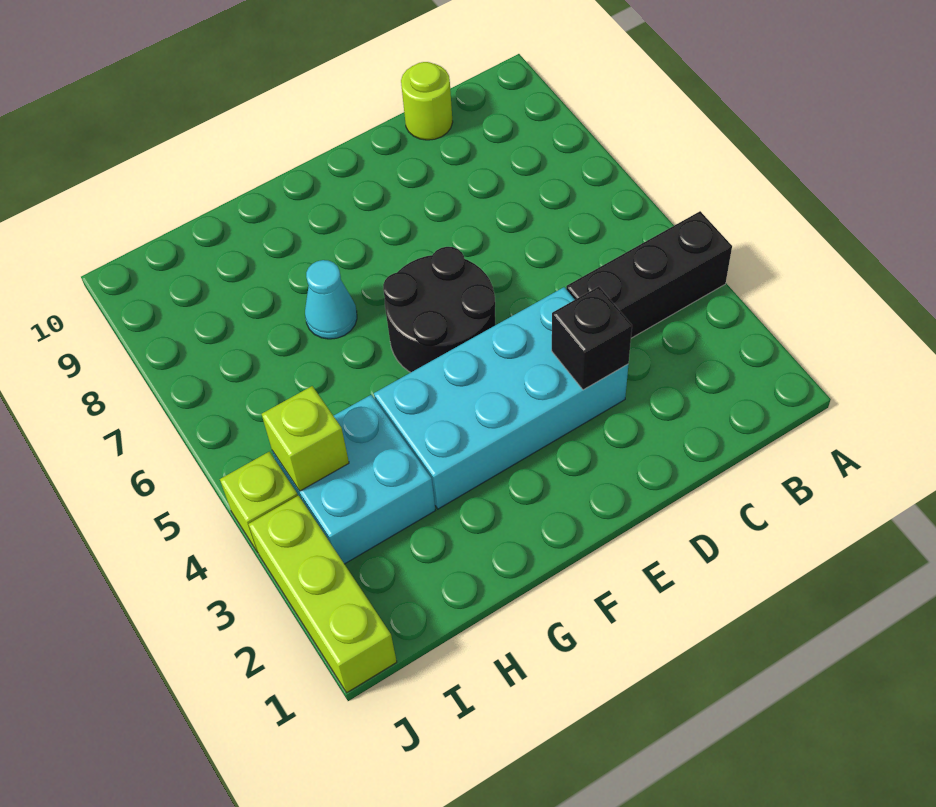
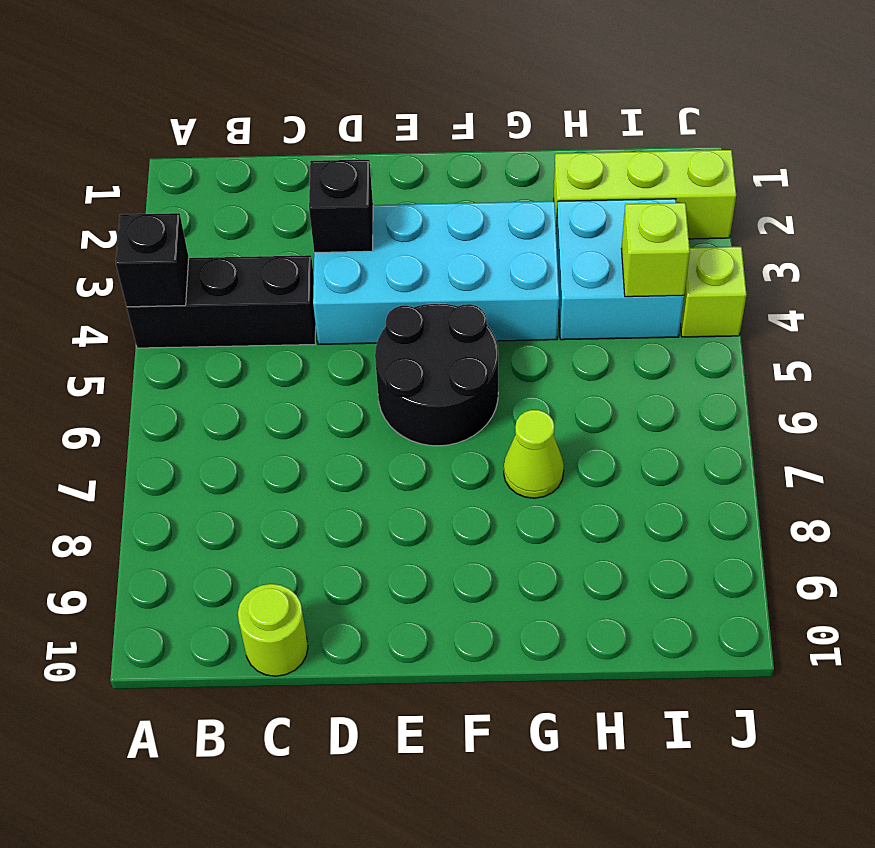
none -> black 1x1 brick [116,213,189,307]
cyan 1x1 cone [305,260,357,339] -> lime 1x1 cone [504,410,564,498]
lime 1x3 brick [248,496,397,693] -> lime 1x3 brick turned to [554,150,736,239]

